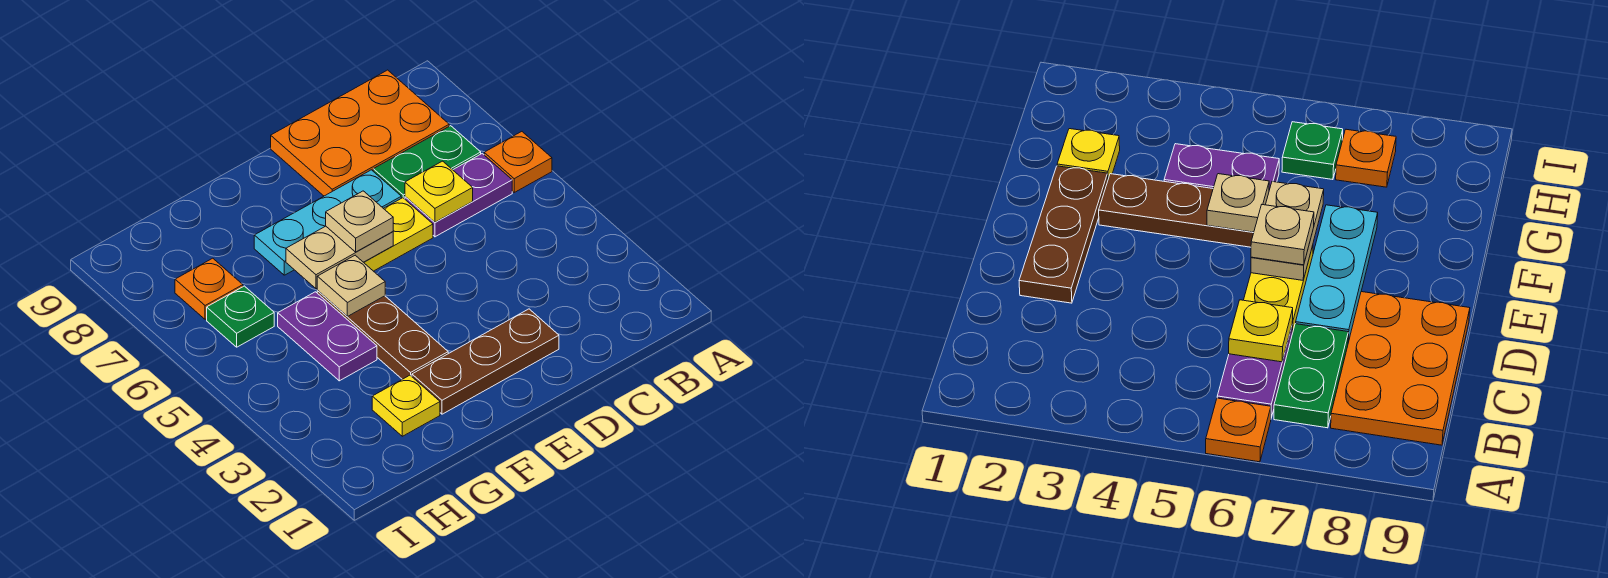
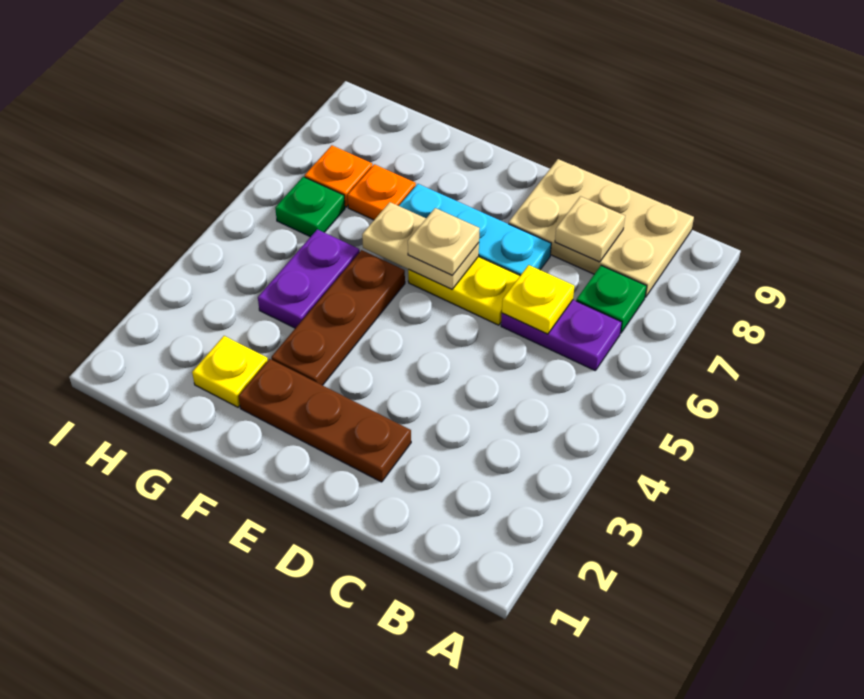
orange 1x1 plate [484,132,552,192] -> orange 1x1 plate moved to [348,164,416,220]
green 1x2 plate [373,126,481,199] -> green 1x1 plate [576,266,647,333]
orange 2x3 plate [271,70,449,196] -> tan 2x3 plate [509,159,694,297]
tan 1x1 plate [317,255,385,316] -> tan 1x1 plate moved to [555,196,625,262]

